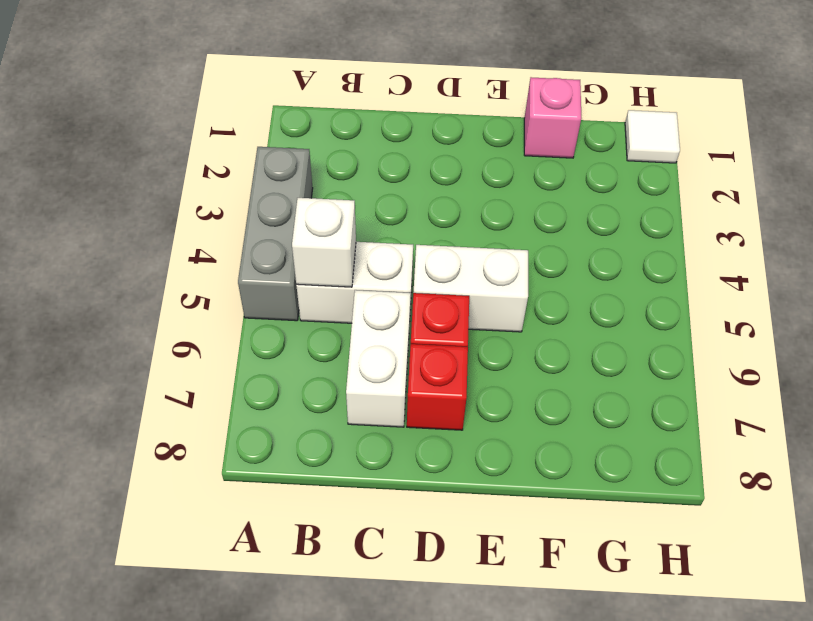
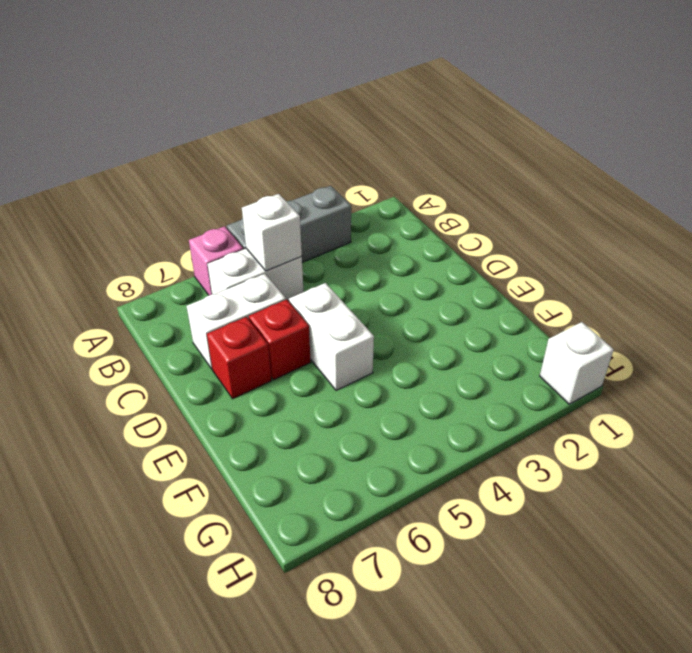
white 1x2 brick [296,242,413,323] -> white 1x2 brick turned to [208,249,304,300]
pink 1x1 brick [524,77,581,158] -> pink 1x1 brick moved to [189,226,243,295]
white 1x1 tile [625,110,680,163] -> white 1x1 brick [540,322,614,404]

